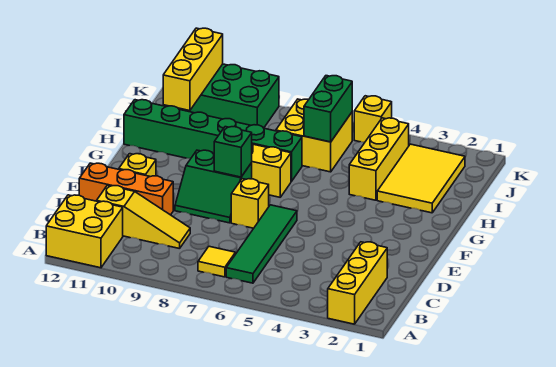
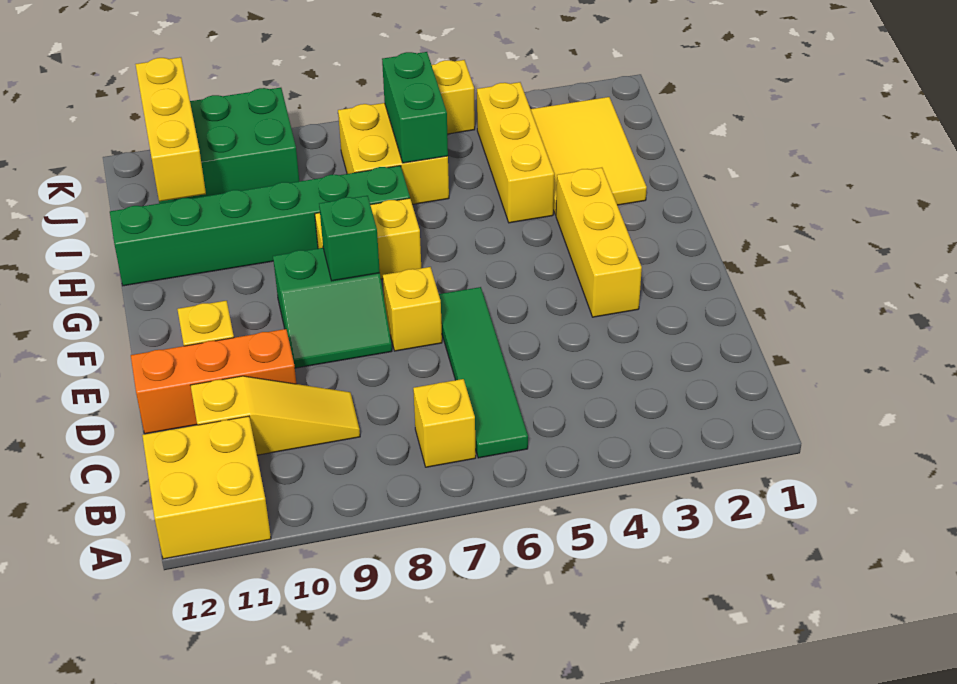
yellow 1x3 brick [328,242,387,324] -> yellow 1x3 brick moved to [556,168,642,317]
yellow 1x1 tile [198,246,235,277] -> yellow 1x1 brick [413,379,476,467]

